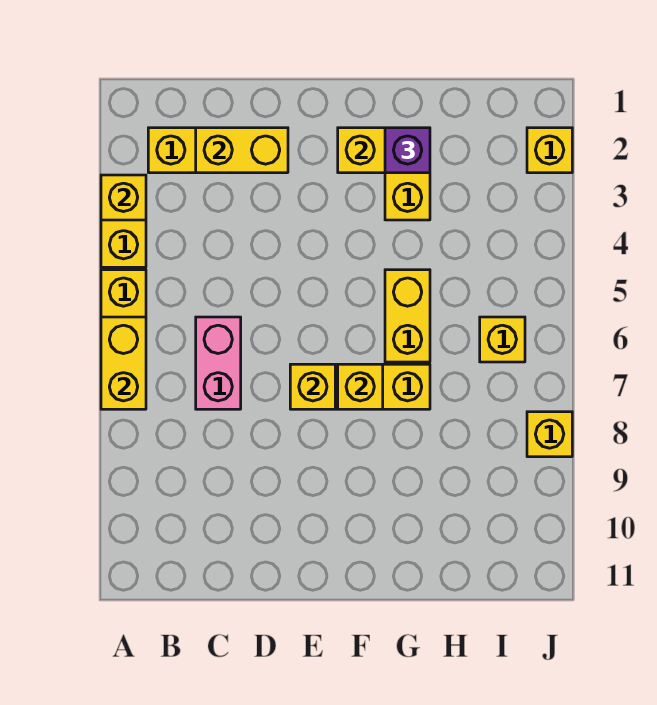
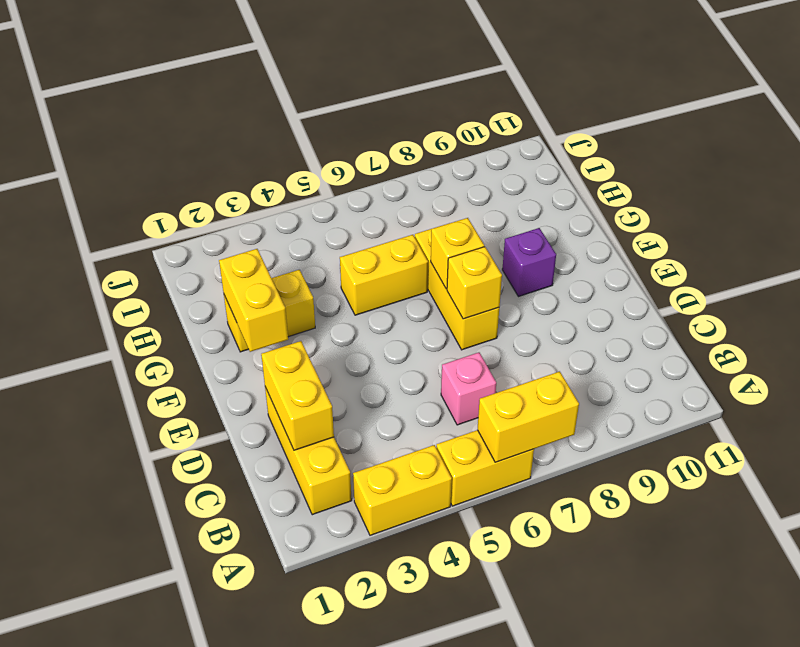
yellow 1x1 brick [101,175,146,220] -> none
pink 1x2 brick [196,317,241,409] -> pink 1x1 brick [441,352,496,425]
purple 1x1 brick [385,128,430,173] -> purple 1x1 brick moved to [502,228,556,297]
yellow 1x1 brick [480,317,525,362] -> none
yellow 1x1 brick [527,128,572,173] -> none
yellow 1x1 brick [527,412,572,457] -> none

